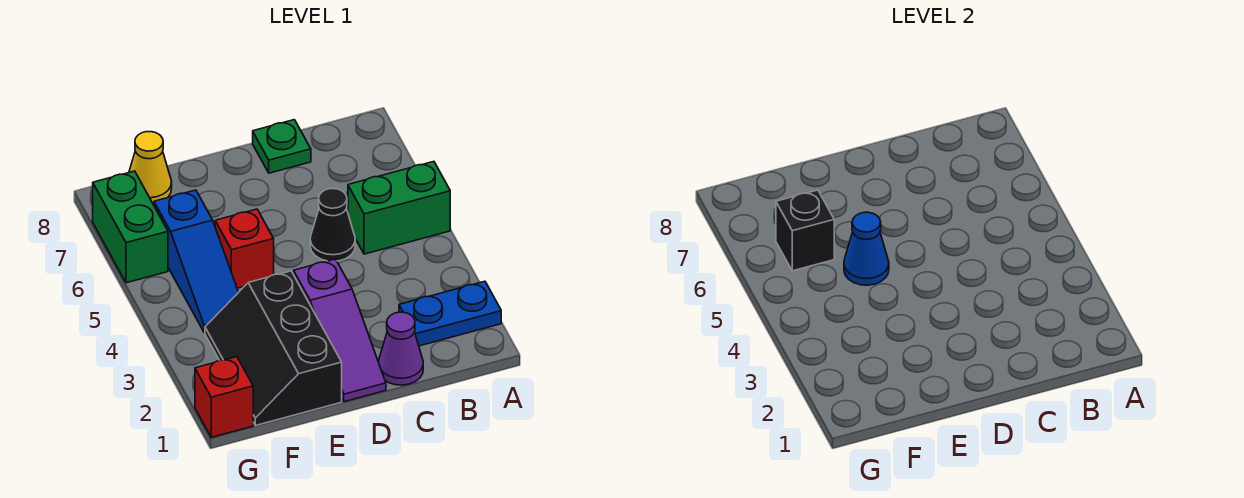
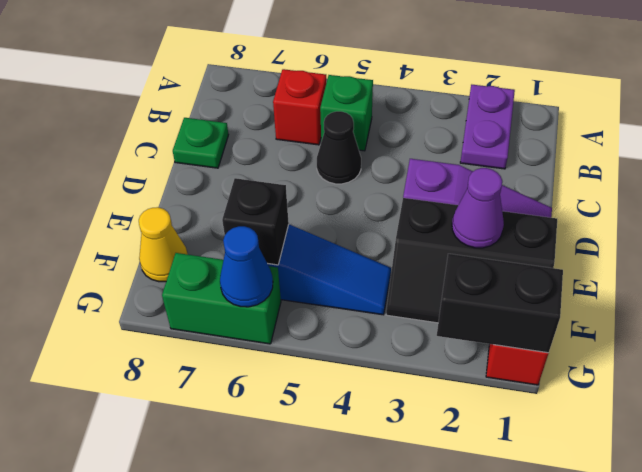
blue 1x2 plate [399,281,501,346] -> purple 1x2 plate [460,85,515,169]
green 1x2 brick [348,162,450,254] -> green 1x1 brick [320,75,373,151]
purple 1x1 cone [379,312,423,385] -> purple 1x1 cone moved to [452,168,504,248]
red 1x1 brick [215,209,274,288] -> red 1x1 brick moved to [273,69,326,145]
blue 1x1 cone [844,212,889,285] -> blue 1x1 cone moved to [220,226,273,307]
none -> black 1x2 brick [437,254,563,353]

